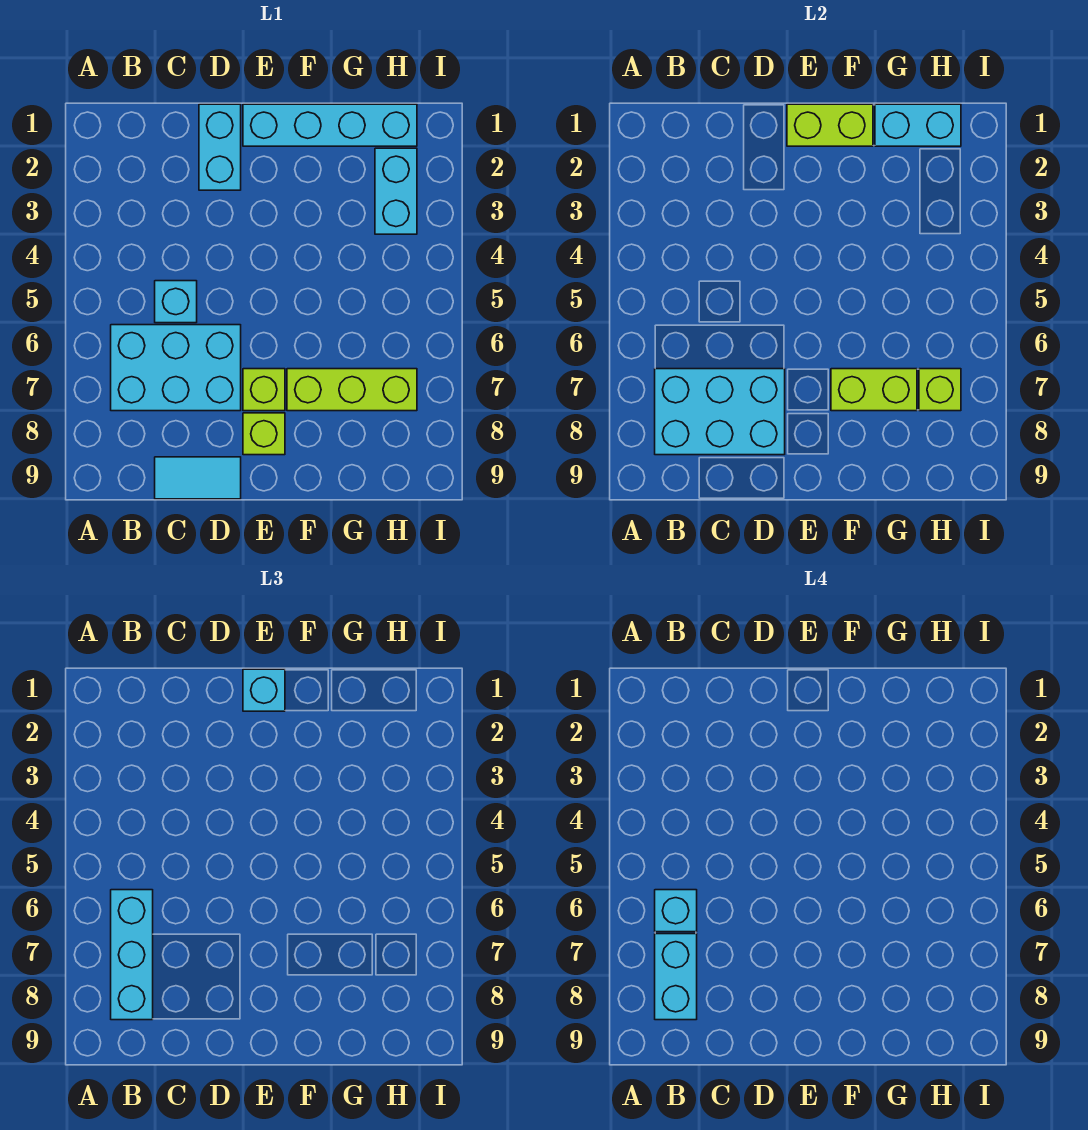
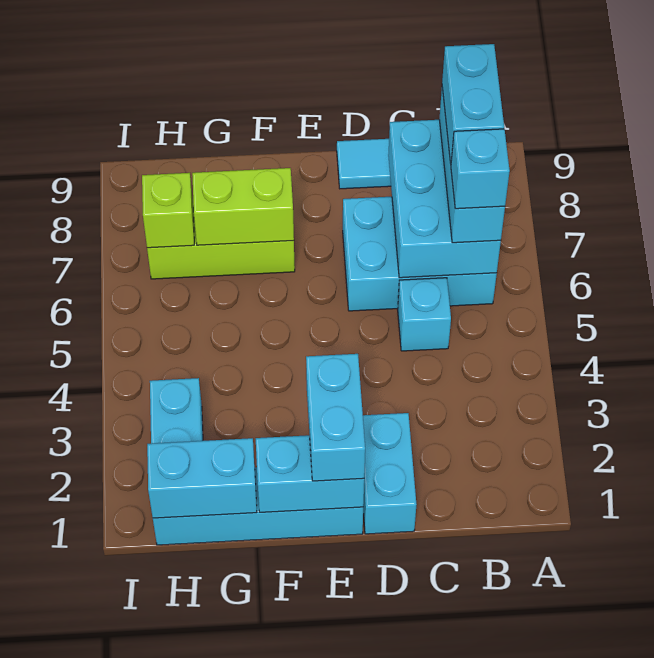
cyan 2x3 brick [655,369,785,455] -> cyan 2x3 brick turned to [388,120,501,278]
lime 1x2 brick [787,104,873,146] -> cyan 1x2 brick [256,435,364,512]
cyan 1x1 brick [243,669,285,711] -> cyan 1x2 brick [306,354,365,481]
lime 1x1 brick [243,369,285,411] -> none
lime 1x1 brick [243,413,285,455] -> none

